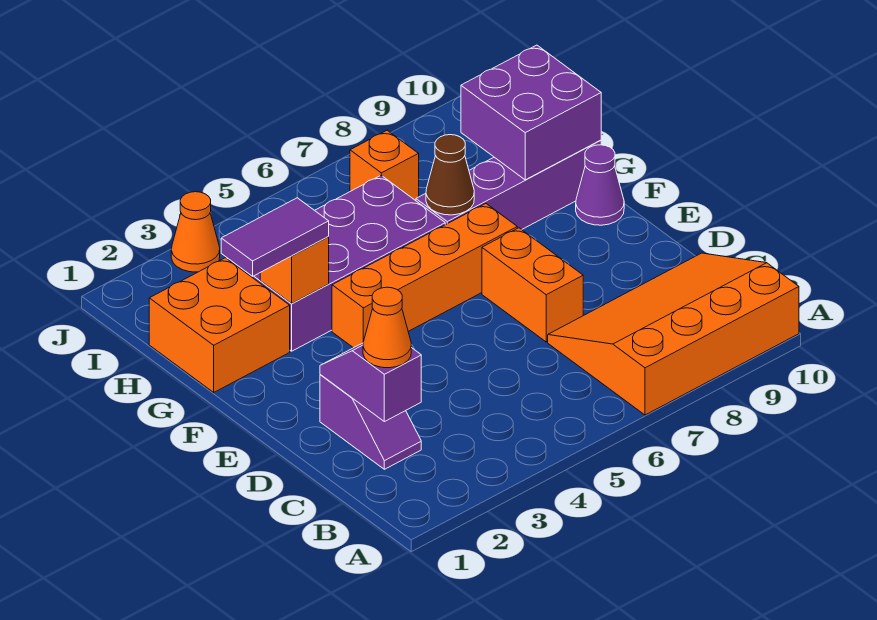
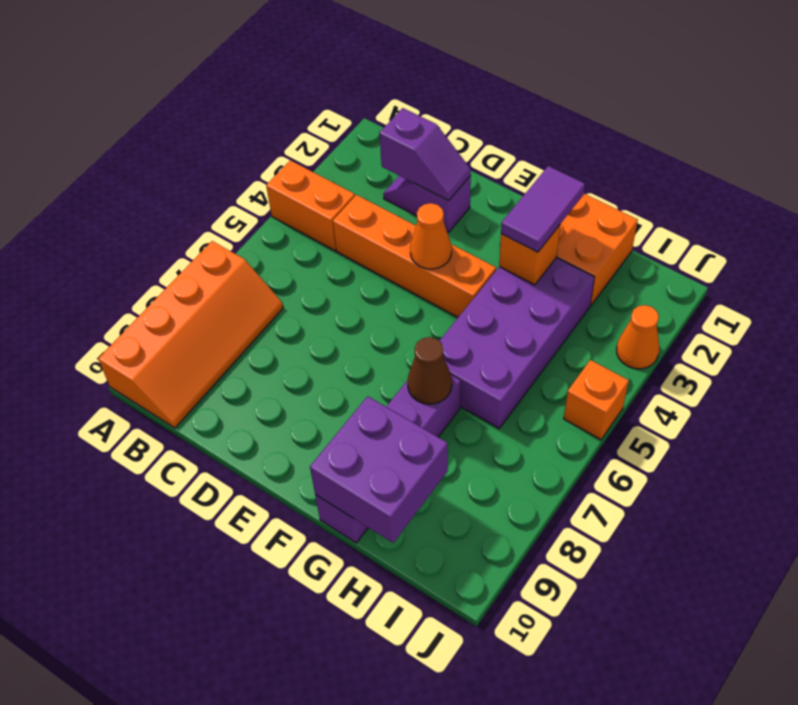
orange 3x4 slope [548,253,799,415] -> orange 2x4 slope [98,241,283,428]
orange 1x1 cone [363,287,411,368] -> orange 1x1 cone moved to [410,203,452,269]
orange 1x2 brick [482,228,583,342] -> orange 1x2 brick moved to [266,160,355,250]
orange 1x4 brick [332,204,517,348] -> orange 1x4 brick turned to [333,195,496,317]
purple 1x1 cone [576,145,624,225] -> none
orange 1x1 brick [350,130,419,201] -> orange 1x1 brick moved to [564,360,629,440]

